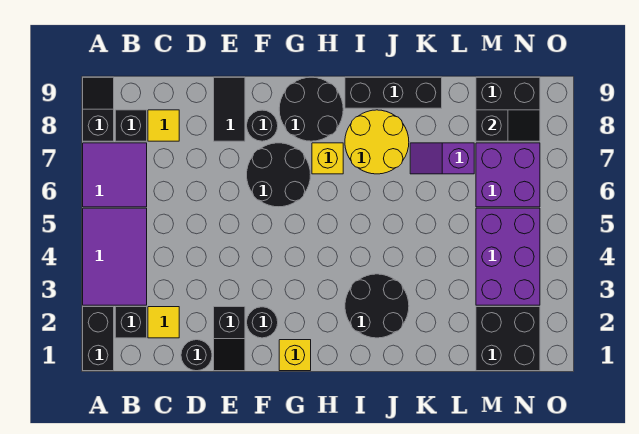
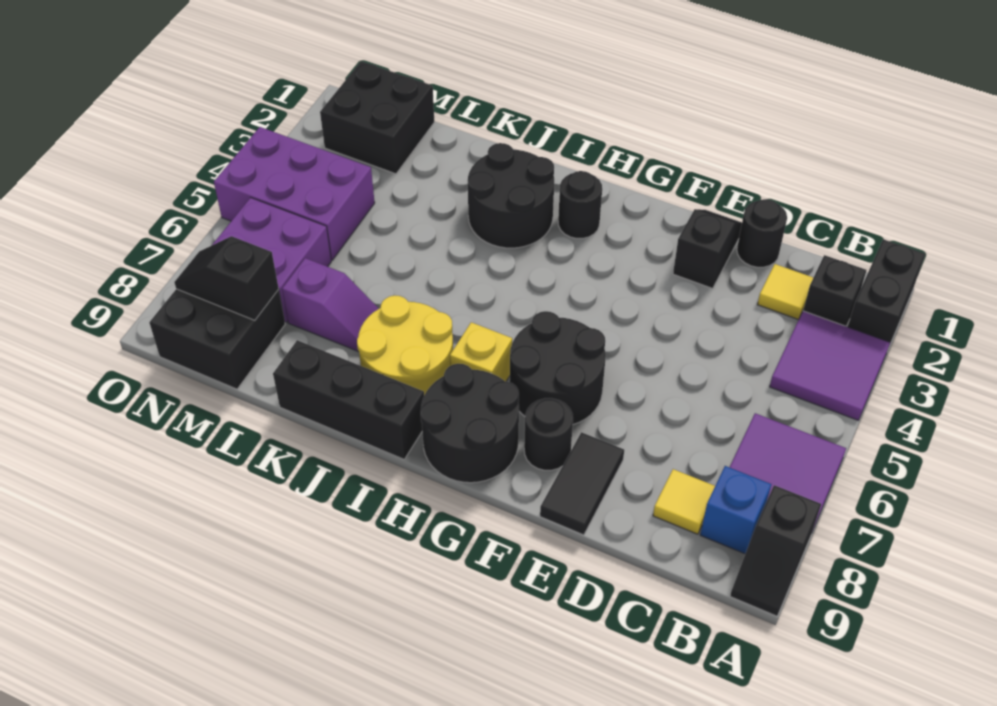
purple 2x3 tile [83,208,147,305] -> purple 2x2 tile [770,311,890,420]
black 1x1 brick [115,110,147,141] -> blue 1x1 brick [700,466,771,554]
black 1x1 round brick [247,307,278,338] -> black 1x1 round brick moved to [558,171,602,238]
yellow 1x1 brick [279,340,311,371] -> none
purple 2x3 brick [476,208,540,305] -> purple 2x3 brick turned to [214,127,375,260]

